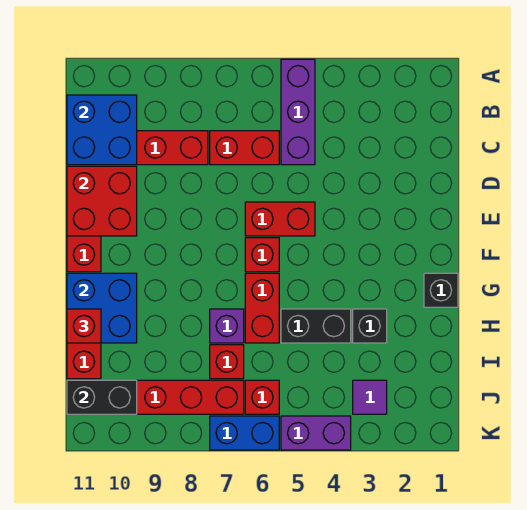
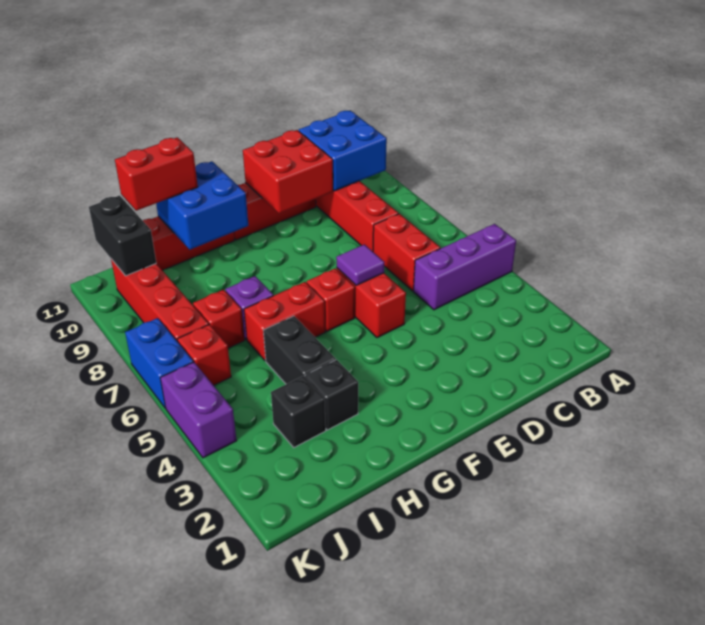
black 1x1 brick [424,273,458,307] -> black 1x1 brick moved to [271,376,326,447]
red 1x1 brick [67,309,101,343] -> red 1x2 brick [115,137,198,211]
purple 1x1 tile [353,380,387,414] -> purple 1x1 tile moved to [336,244,384,285]

